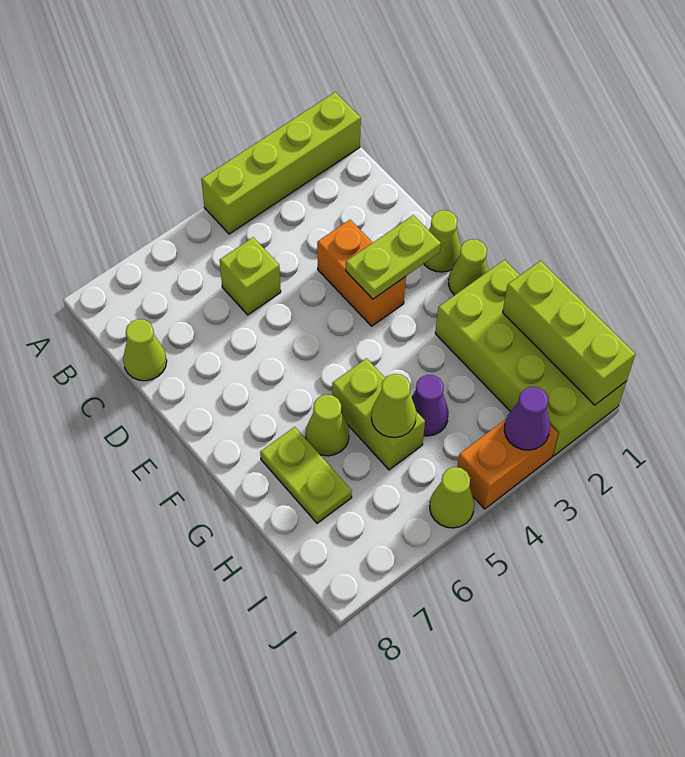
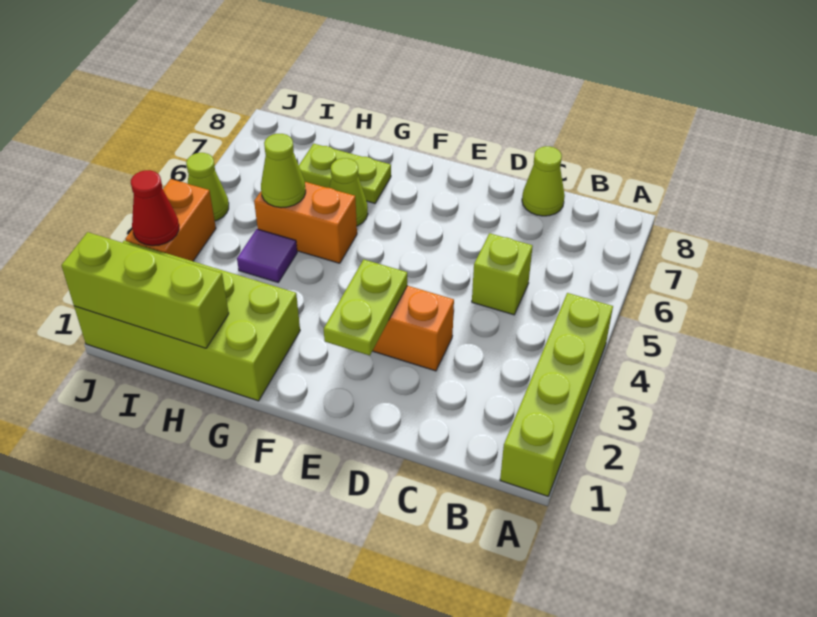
lime 1x1 cone [424,210,461,272] -> none
lime 1x1 cone [448,239,489,295] -> none
lime 1x2 brick [332,358,425,470] -> orange 1x2 brick [254,182,357,263]
purple 1x1 cone [412,375,449,436] -> purple 1x1 tile [237,229,297,282]
purple 1x1 cone [504,387,550,450] -> red 1x1 cone [131,170,179,246]

